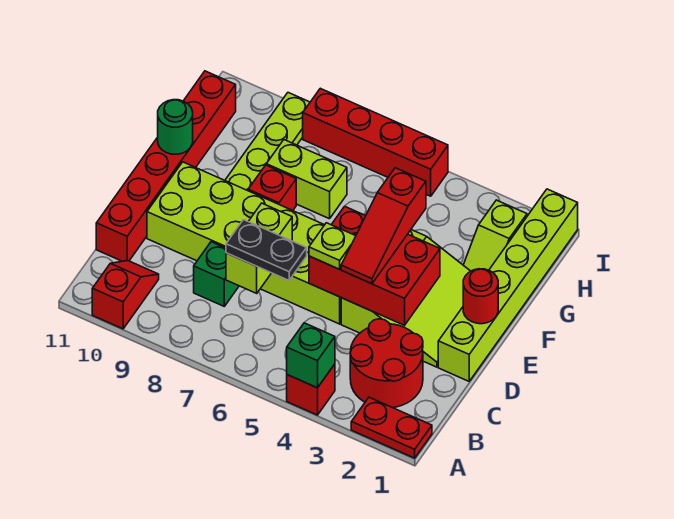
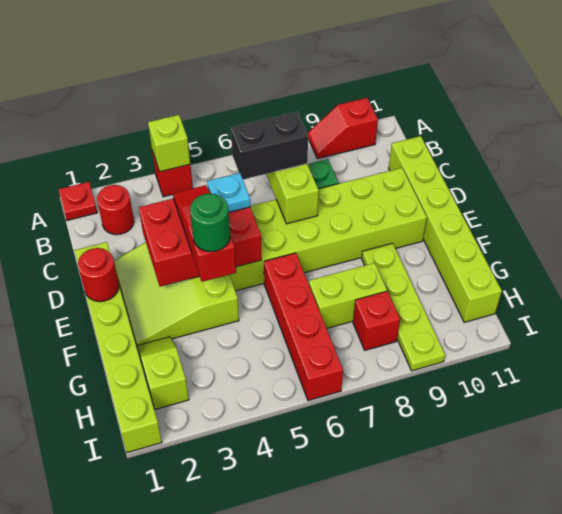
red 1x2 plate [351,397,432,458] -> red 1x1 plate [58,182,97,220]
green 1x1 brick [287,323,335,388] -> lime 1x1 brick [148,115,190,172]
red 1x2 slope [92,261,159,329] -> red 1x2 slope turned to [308,98,378,159]
red 2x2 round brick [350,319,423,408] -> red 1x1 round brick [97,185,134,235]
black 1x2 plate [226,220,307,280] -> black 1x2 brick [231,112,308,180]
red 1x6 brick [96,71,236,261] -> lime 1x6 brick [389,136,502,322]
lime 1x1 plate [309,223,356,269] -> cyan 1x1 plate [207,173,250,212]
red 1x1 brick [248,165,296,211] -> red 1x1 brick moved to [353,291,400,350]
green 1x1 round brick [158,100,193,154] -> green 1x1 round brick moved to [190,193,230,252]
red 1x4 brick [303,88,448,196] -> red 1x4 brick turned to [264,253,343,401]

